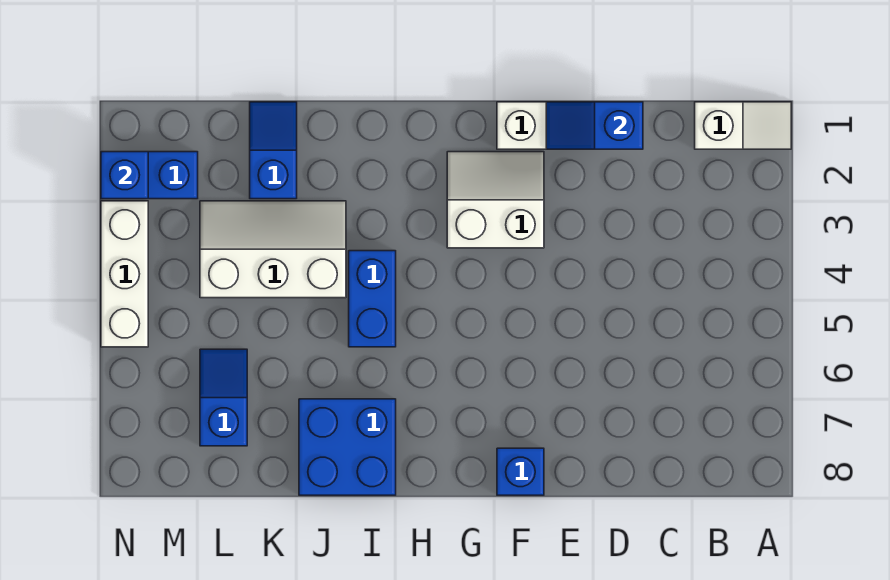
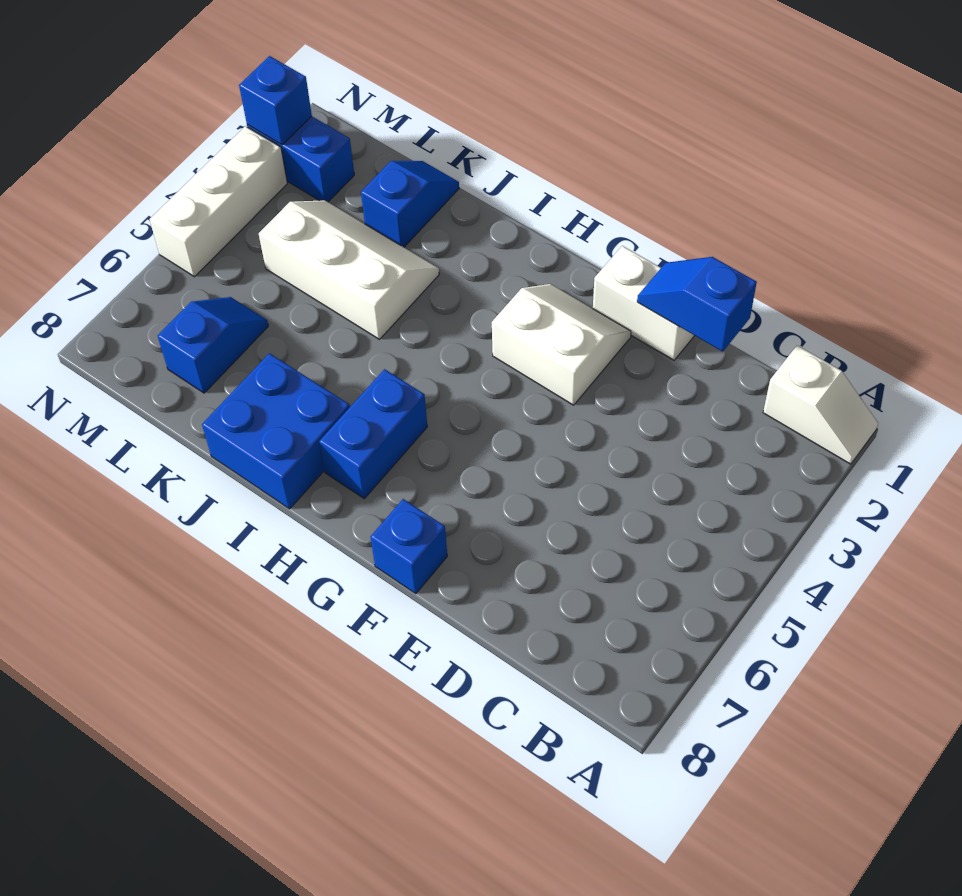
blue 1x2 brick [349,251,396,347] -> blue 1x2 brick moved to [319,369,427,498]

